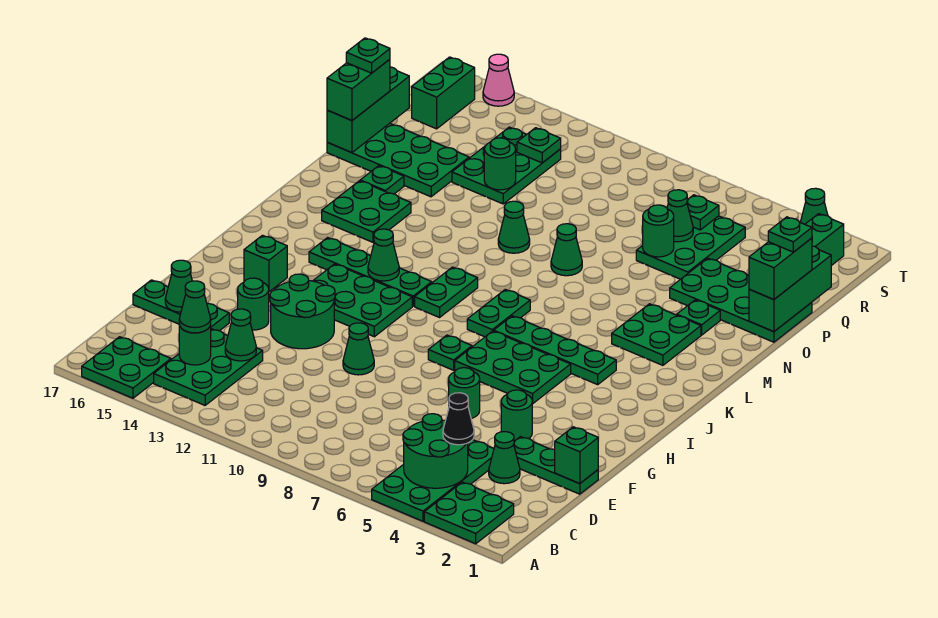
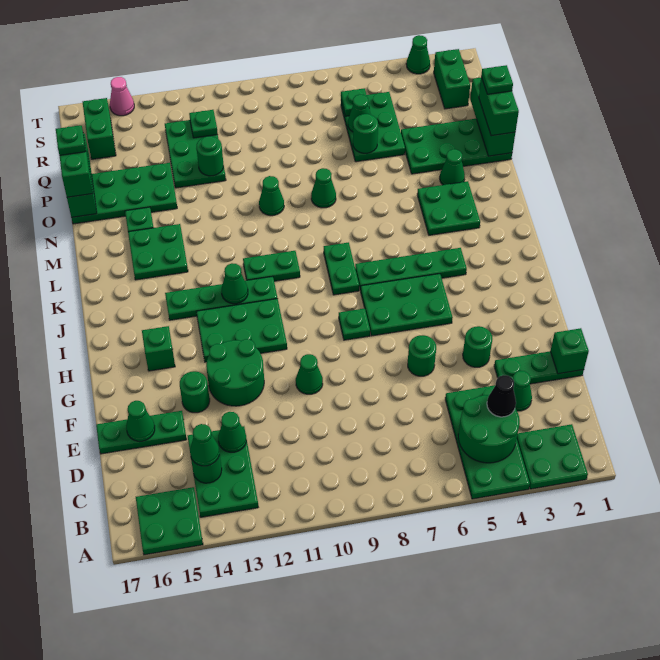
green 1x2 plate [415,267,478,317] -> green 1x2 plate turned to [243,251,300,281]
green 1x1 plate [677,300,720,335] -> green 1x1 cone [440,149,465,185]

